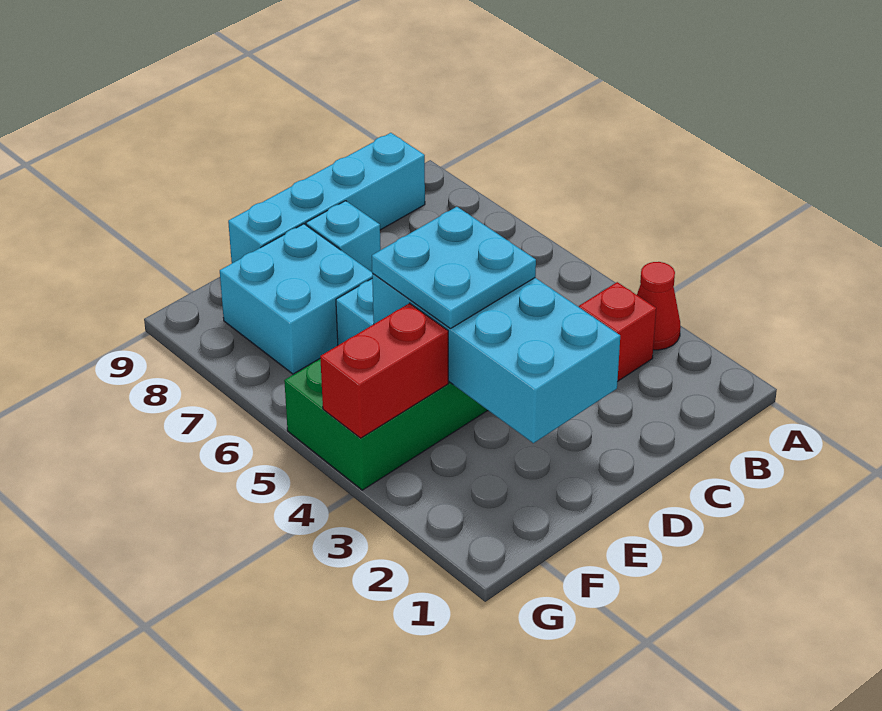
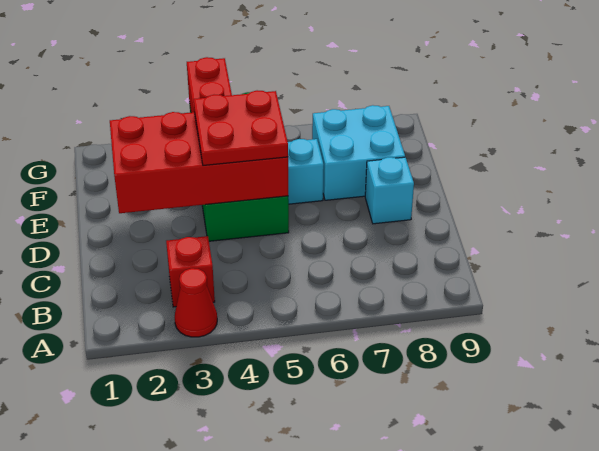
cyan 1x4 brick [228,133,425,263] -> none
cyan 2x4 brick [372,273,620,443] -> red 2x4 brick [110,112,288,213]
cyan 2x2 plate [372,207,536,329] -> red 2x2 plate [194,90,288,165]

